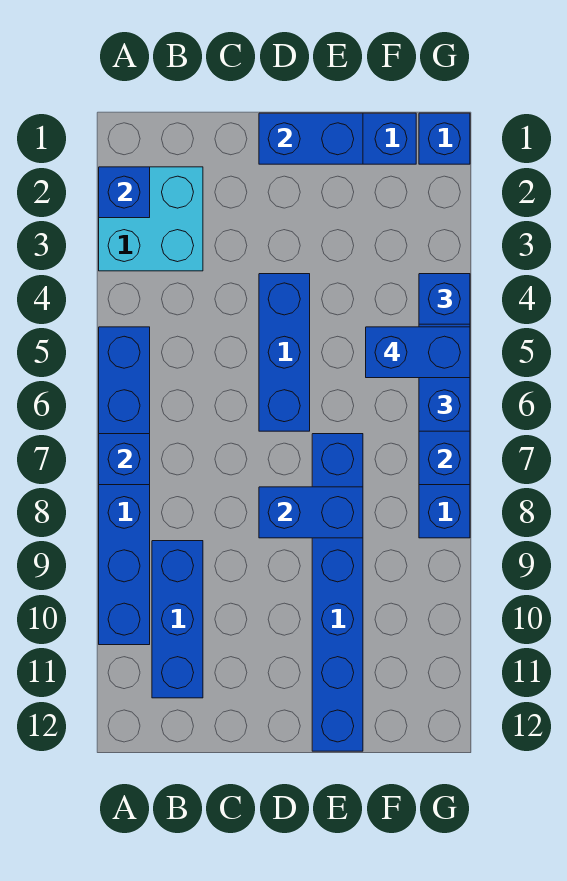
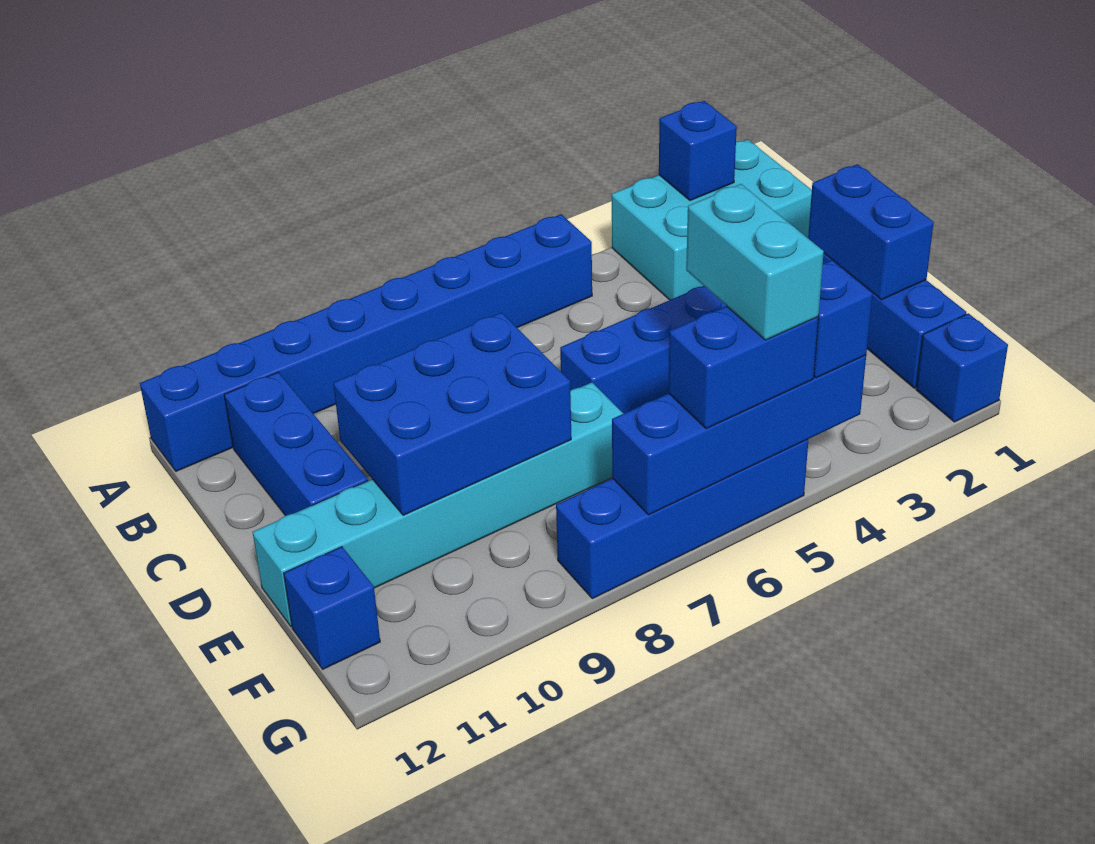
cyan 2x2 brick [99,167,203,271] -> cyan 2x3 brick [612,139,812,300]
blue 1x6 brick [99,327,150,645] -> blue 1x8 brick [140,214,592,471]
blue 1x1 brick [99,434,150,485] -> blue 1x1 brick moved to [284,547,380,669]
blue 1x3 brick [152,541,203,698] -> blue 1x3 brick turned to [224,372,368,516]
blue 1x2 brick [259,487,363,538] -> blue 2x3 brick [333,313,571,515]
blue 1x6 brick [312,434,363,751] -> cyan 1x6 brick [253,382,624,627]
blue 1x2 brick [366,327,470,378] -> cyan 1x2 brick [686,184,824,340]

